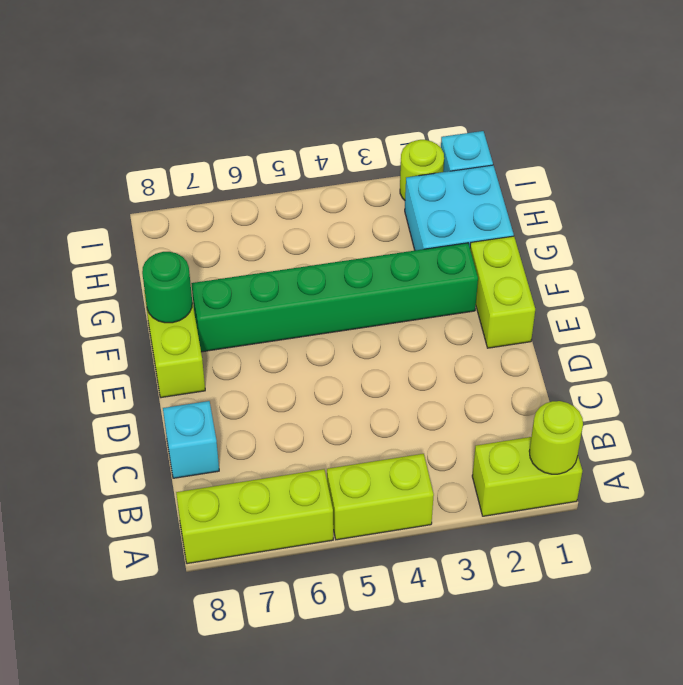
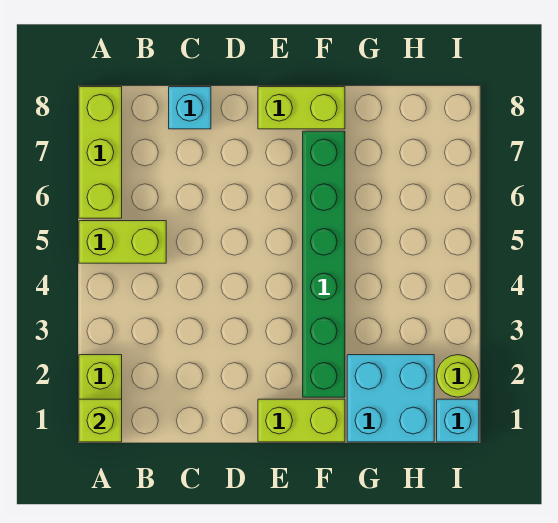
lime 1x1 round brick [529,401,583,474] -> lime 1x1 brick [79,399,122,442]
lime 1x2 brick [327,454,434,540] -> lime 1x2 brick turned to [79,221,166,263]
green 1x1 round brick [142,252,192,323] -> none

